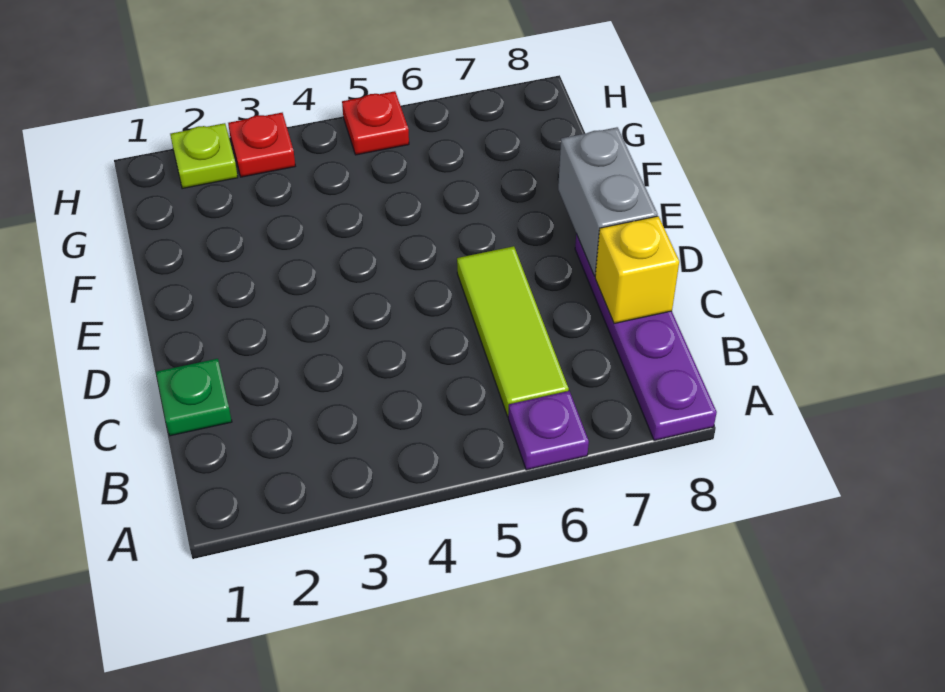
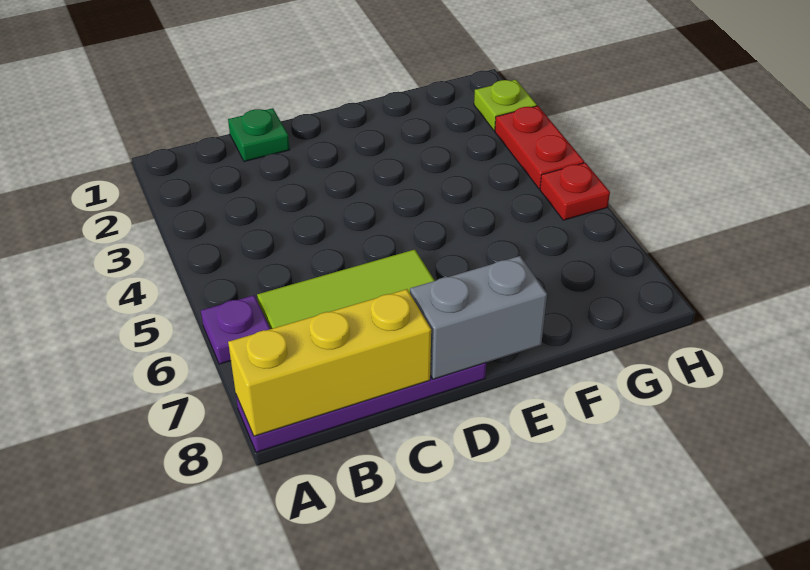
yellow 1x1 brick [595,216,679,323] -> yellow 1x3 brick [228,289,431,436]
red 1x1 plate [228,113,295,177] -> red 1x2 plate [495,106,584,189]

